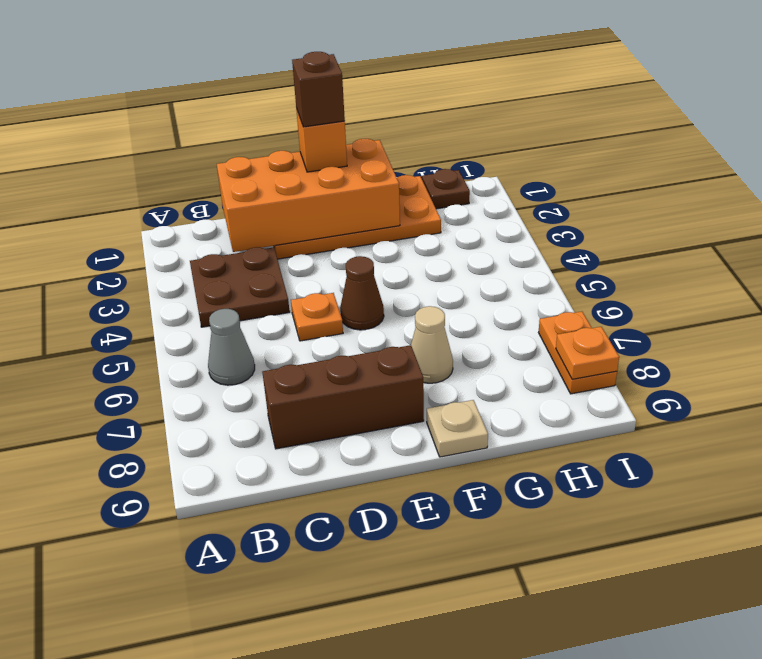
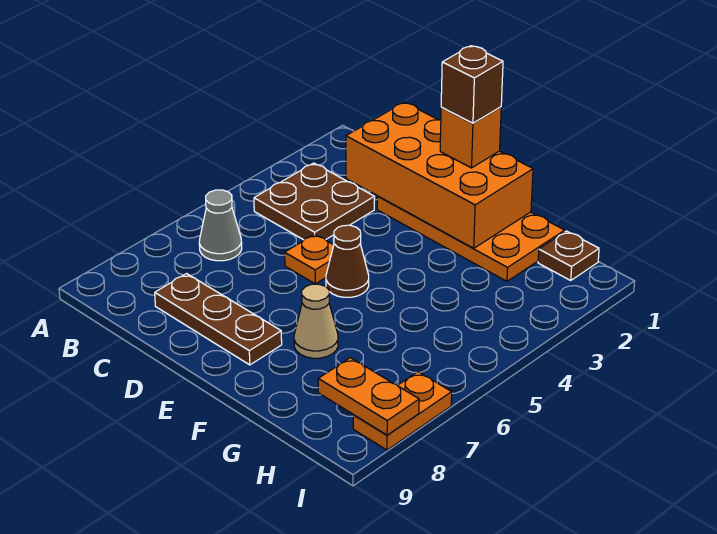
brown 1x3 brick [262,345,424,449] -> brown 1x3 plate [155,274,282,365]
tan 1x1 plate [427,400,488,457] -> none
orange 1x1 plate [556,327,619,379] -> orange 1x2 plate [318,358,419,435]

